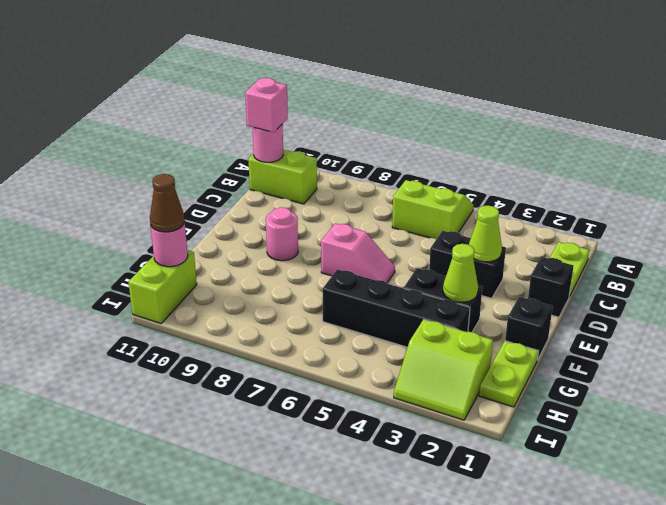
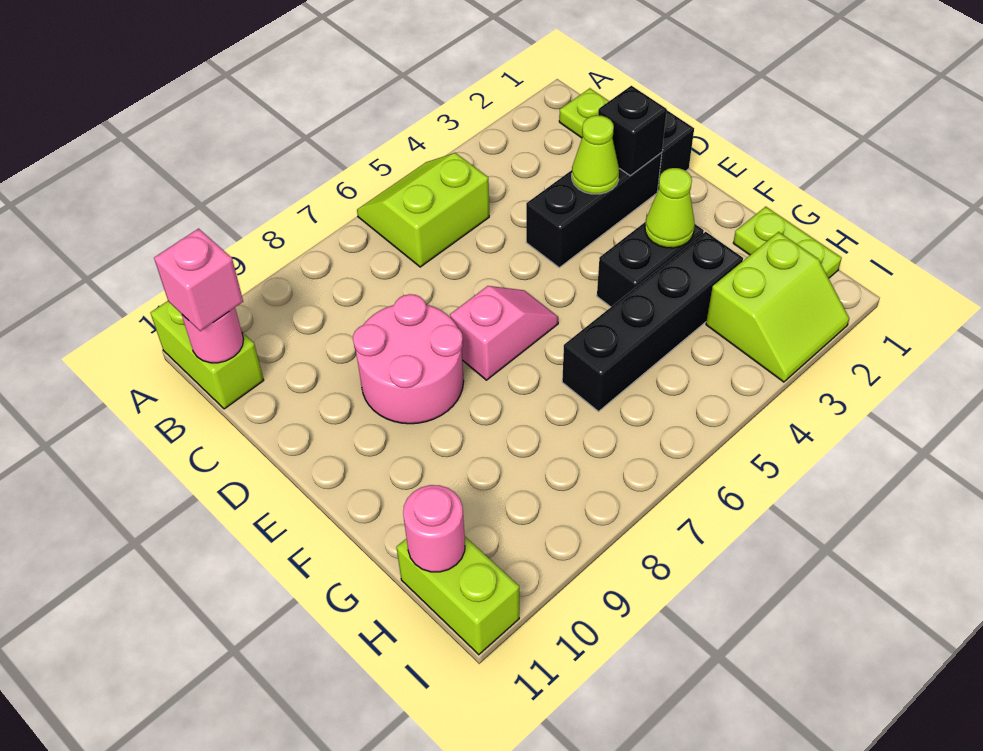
lime 1x2 brick [248,150,317,204] -> lime 1x2 brick turned to [150,301,264,409]
black 1x2 brick [429,231,506,298] -> black 1x3 brick [526,153,662,267]
pink 1x1 round brick [266,207,298,261] -> pink 2x2 round brick [353,294,464,424]
black 1x1 brick [505,297,553,360] -> black 1x1 brick moved to [598,86,667,176]
brown 1x1 cone [150,174,185,232] -> none

